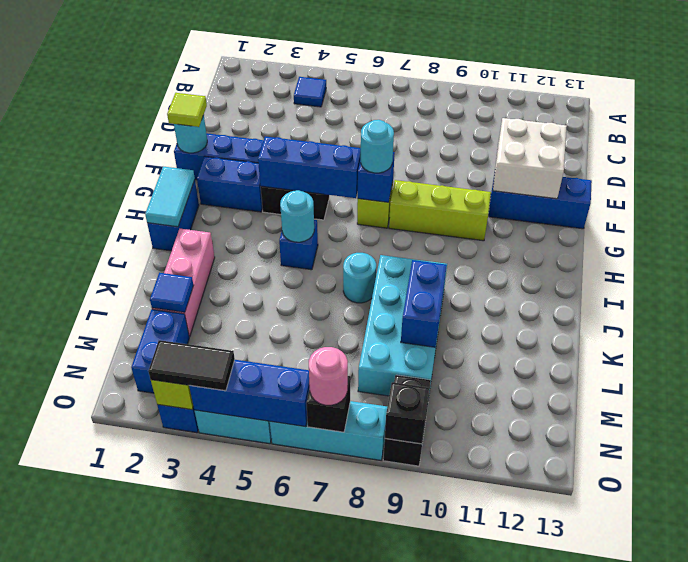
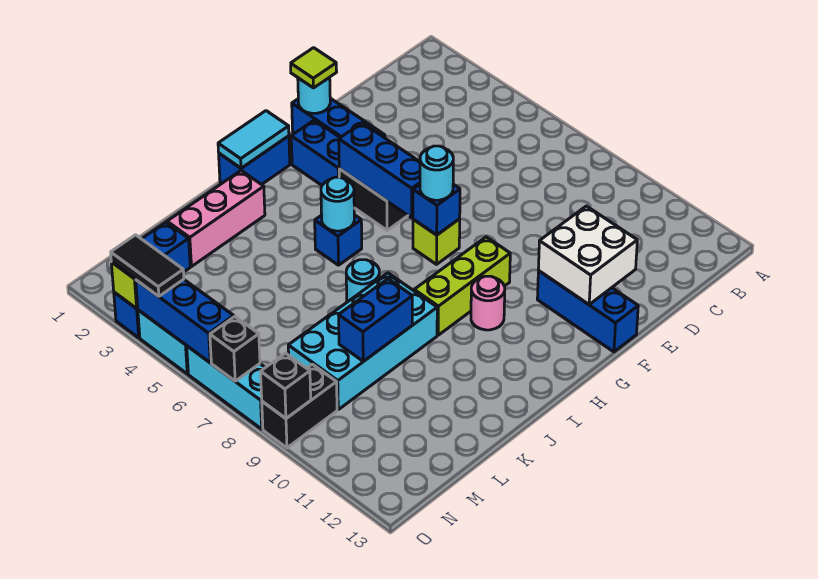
blue 1x1 tile [294,77,326,107] -> none
lime 1x3 brick [389,180,491,241] -> lime 1x3 brick turned to [414,237,510,335]
blue 1x1 tile [150,273,194,312] -> none
pink 1x1 round brick [309,347,348,405] -> pink 1x1 round brick moved to [471,276,505,330]

